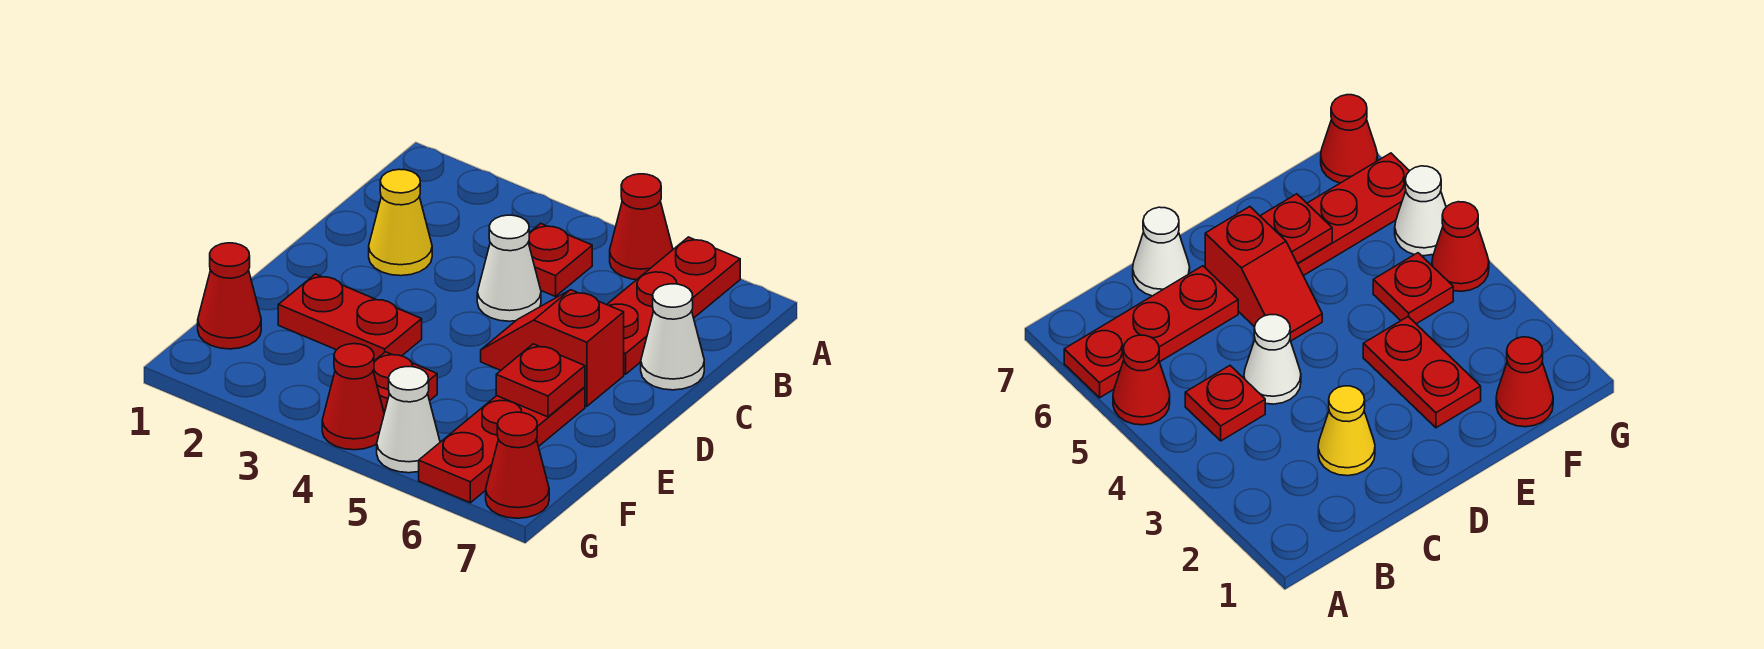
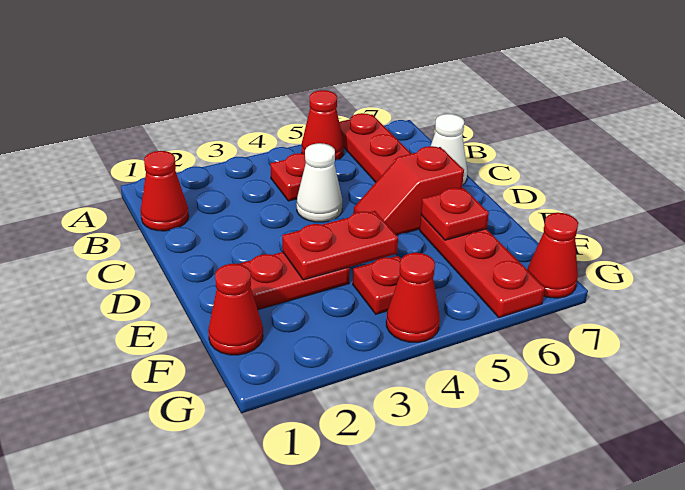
none -> red 1x1 cone [141,151,189,231]
yellow 1x1 cone [369,169,432,276] -> none
none -> red 1x2 plate [282,211,398,280]
white 1x1 cone [377,367,440,473] -> none

